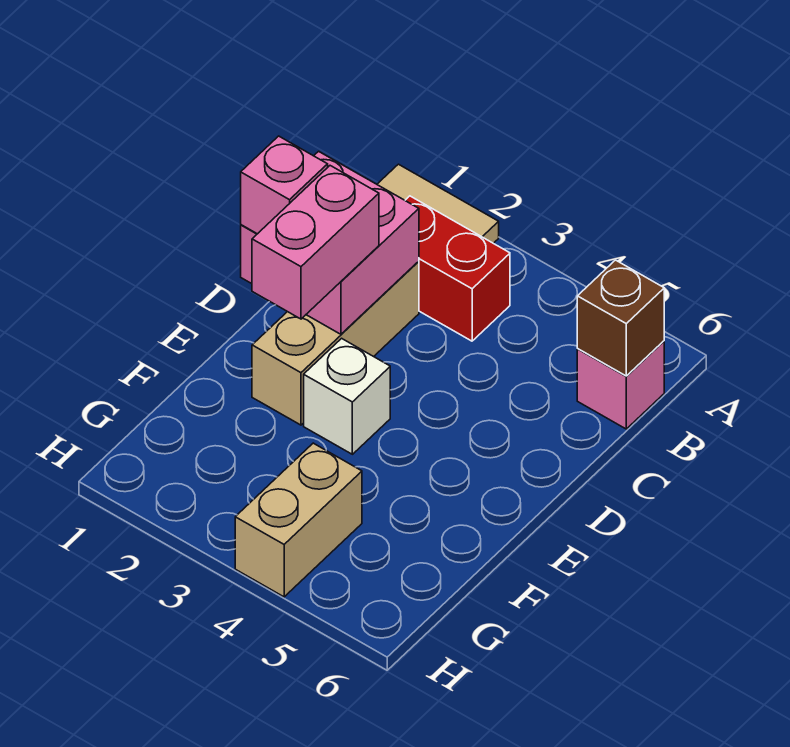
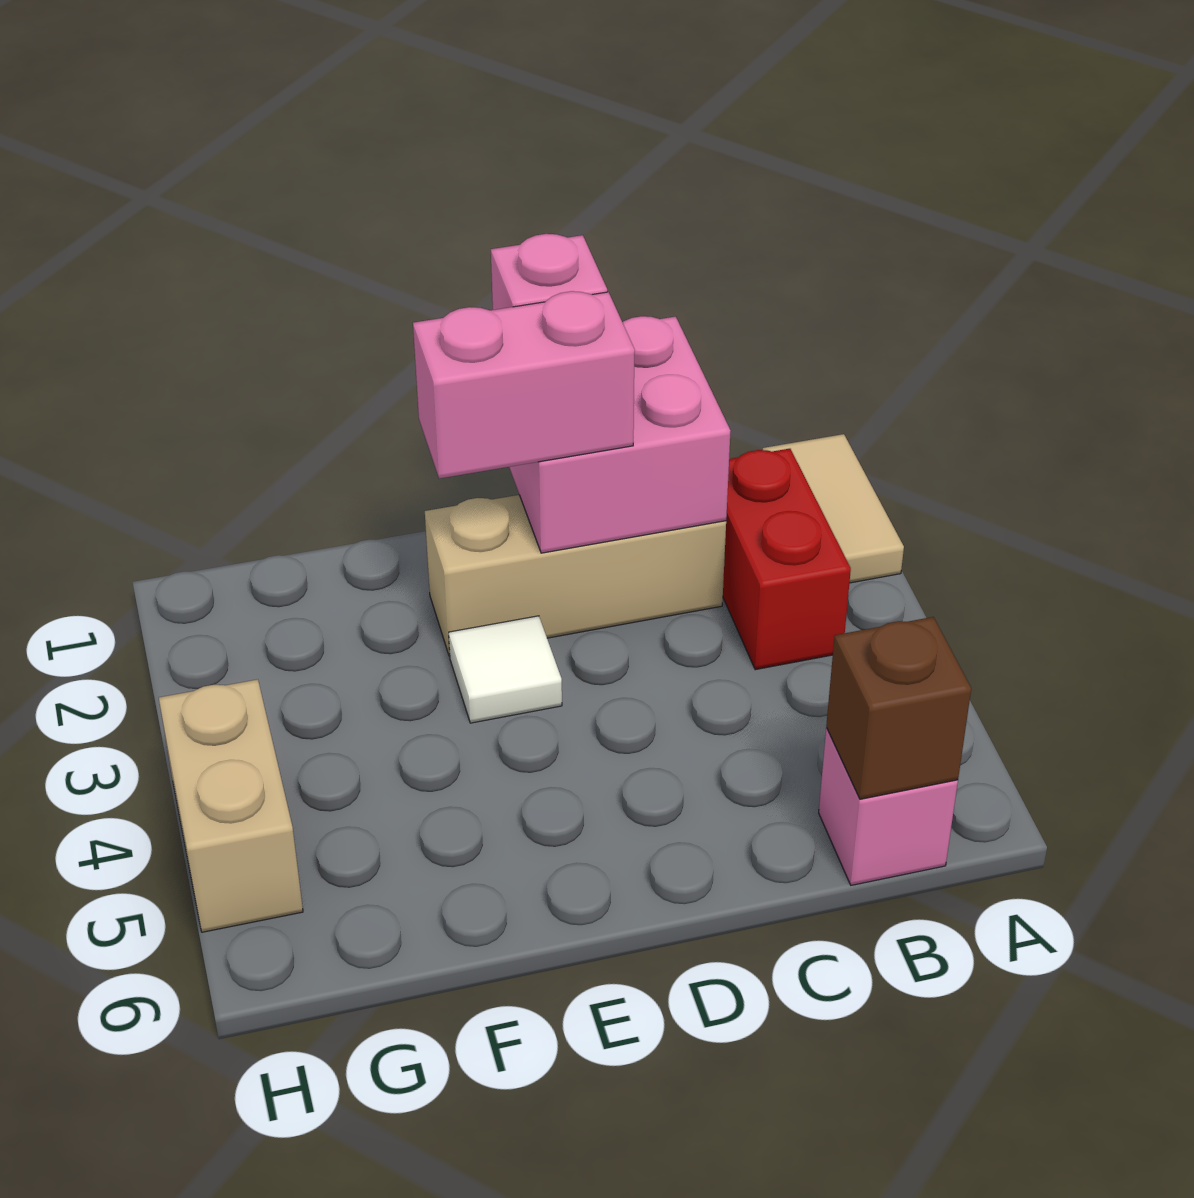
white 1x1 brick [304,338,390,454] -> white 1x1 tile [449,616,562,723]
tan 1x2 brick [235,443,362,597] -> tan 1x2 brick turned to [159,679,303,932]

